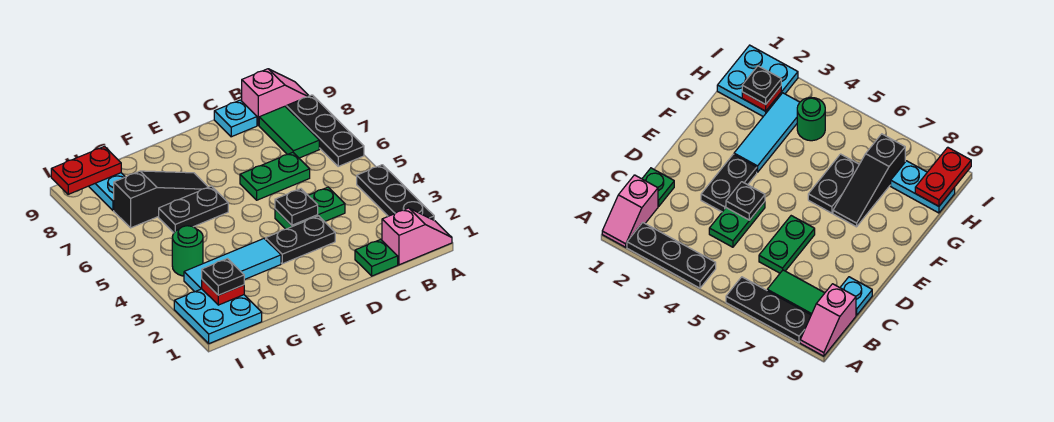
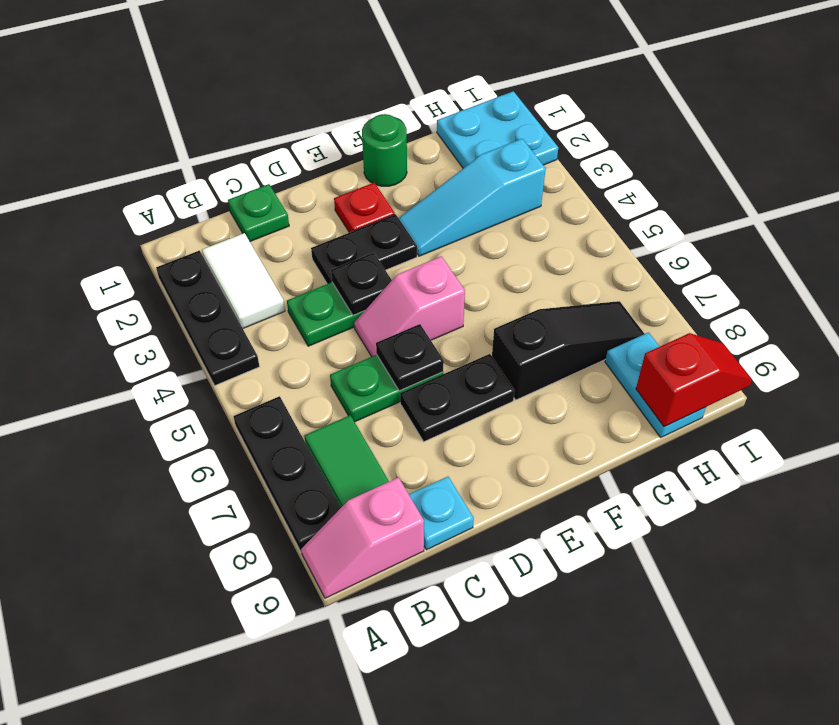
pink 1x2 slope [382,208,452,265] -> pink 1x2 slope moved to [354,256,465,357]
none -> white 1x2 tile [202,233,285,328]
cyan 1x3 tile [184,239,281,292] -> cyan 1x3 slope [399,139,546,256]
black 1x2 plate [159,186,228,233] -> black 1x2 plate moved to [400,354,515,442]
black 1x3 slope [114,171,208,228] -> black 1x3 slope turned to [492,301,644,400]
red 1x1 plate [202,280,244,305] -> red 1x1 plate moved to [334,183,395,233]
black 1x1 plate [202,259,244,295] -> black 1x1 plate moved to [376,324,444,391]
green 1x1 round brick [172,226,203,276] -> green 1x1 round brick moved to [362,114,407,186]
red 1x2 plate [51,147,121,194] -> red 1x2 slope [636,333,752,427]

